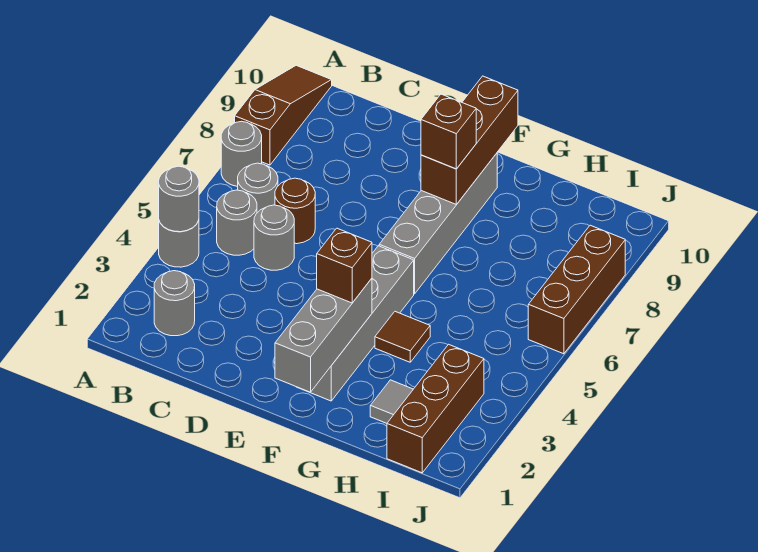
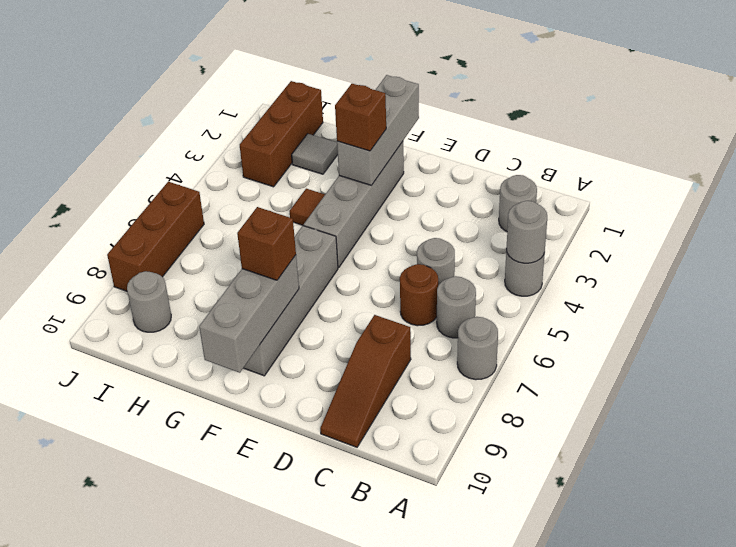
brown 1x3 slope [235,65,332,165] -> brown 1x3 slope moved to [320,315,411,447]
grey 1x1 round brick [217,190,257,255] -> grey 1x1 round brick moved to [127,271,171,332]
brown 1x3 brick [421,76,518,205] -> grey 1x3 brick [199,255,299,373]

